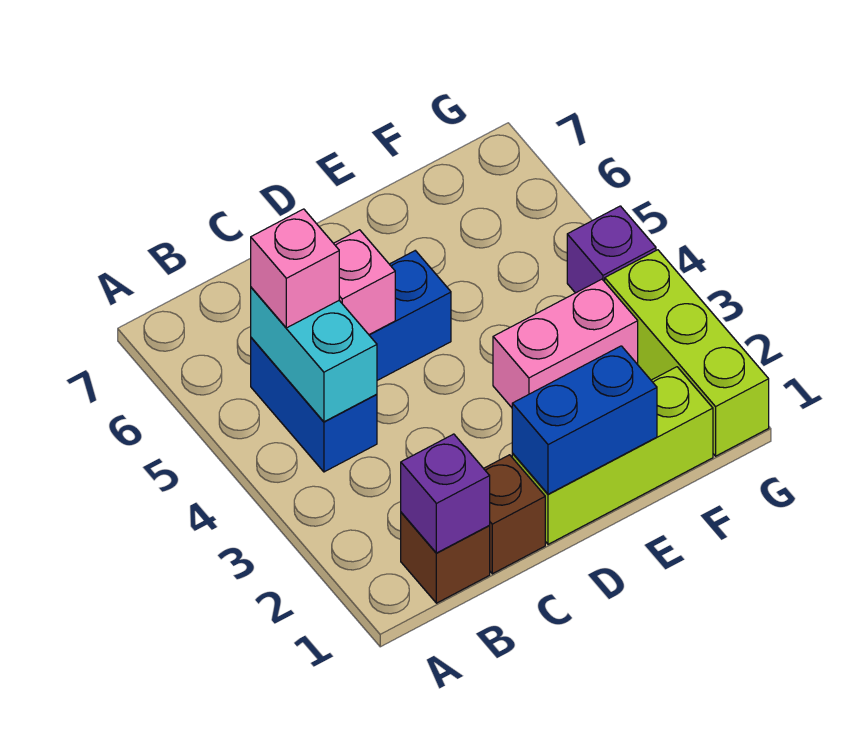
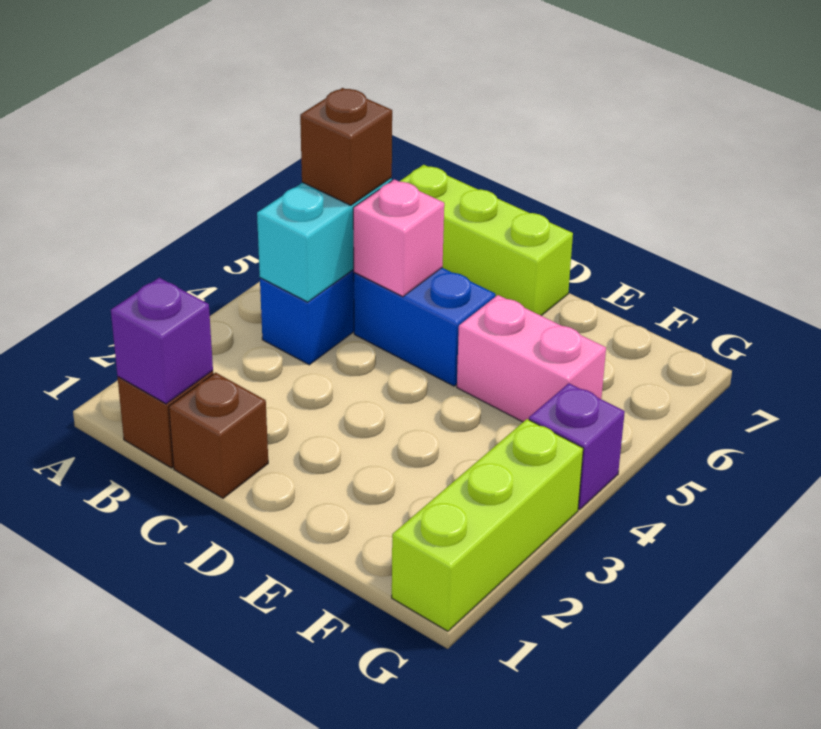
pink 1x1 brick [251,209,339,328] -> brown 1x1 brick [300,88,392,205]
lime 1x3 brick [512,367,713,544] -> lime 1x3 brick moved to [399,165,573,316]
blue 1x2 brick [512,346,657,494] -> none
pink 1x2 brick [493,279,638,407] -> pink 1x2 brick moved to [457,295,606,422]

